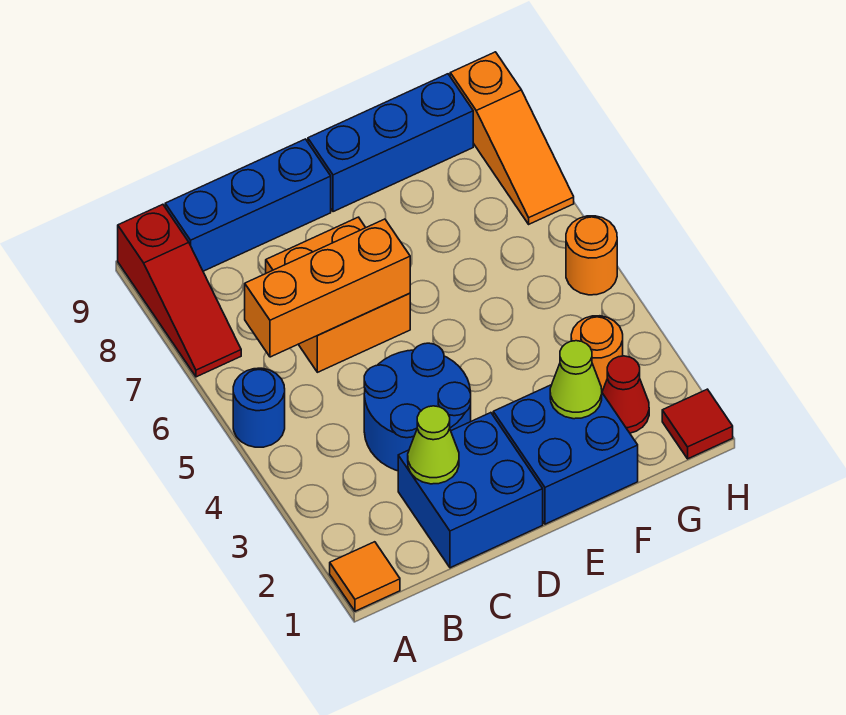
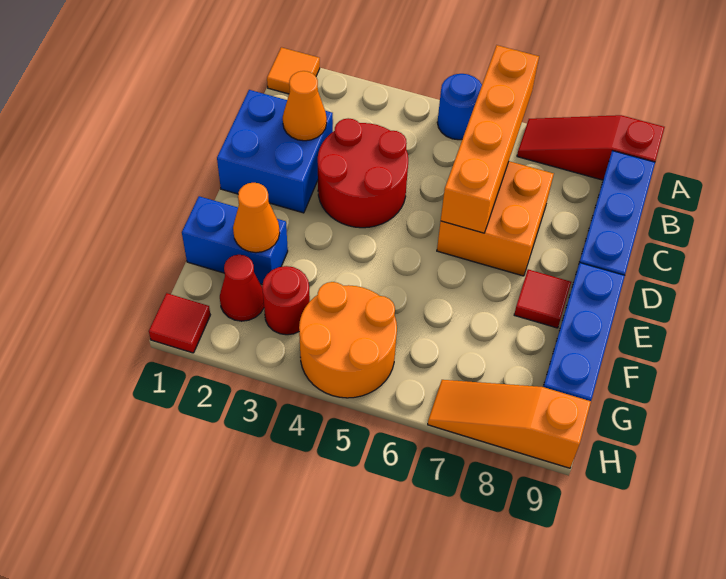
orange 1x3 brick [245,219,410,357] -> orange 1x4 brick [441,45,539,233]
lime 1x1 cone [408,406,459,484] -> orange 1x1 cone [283,71,327,141]
blue 2x2 round brick [364,343,471,471] -> red 2x2 round brick [318,118,408,228]
blue 2x2 brick [493,385,638,524] -> blue 1x2 brick [182,196,288,284]
none -> red 1x1 tile [514,269,571,328]
lime 1x1 cone [550,341,602,419] -> orange 1x1 cone [233,183,280,253]
orange 1x1 round brick [571,316,623,391] -> red 1x1 round brick [262,266,310,335]
orange 1x1 round brick [566,216,617,295] -> orange 2x2 round brick [299,282,397,398]

